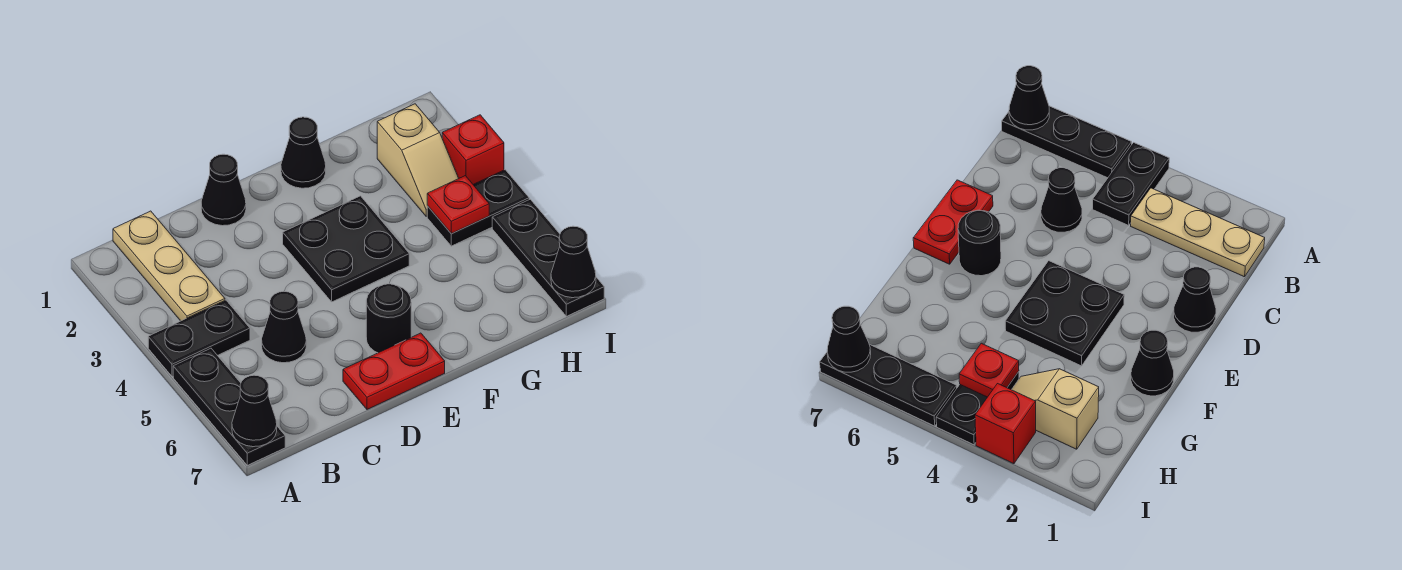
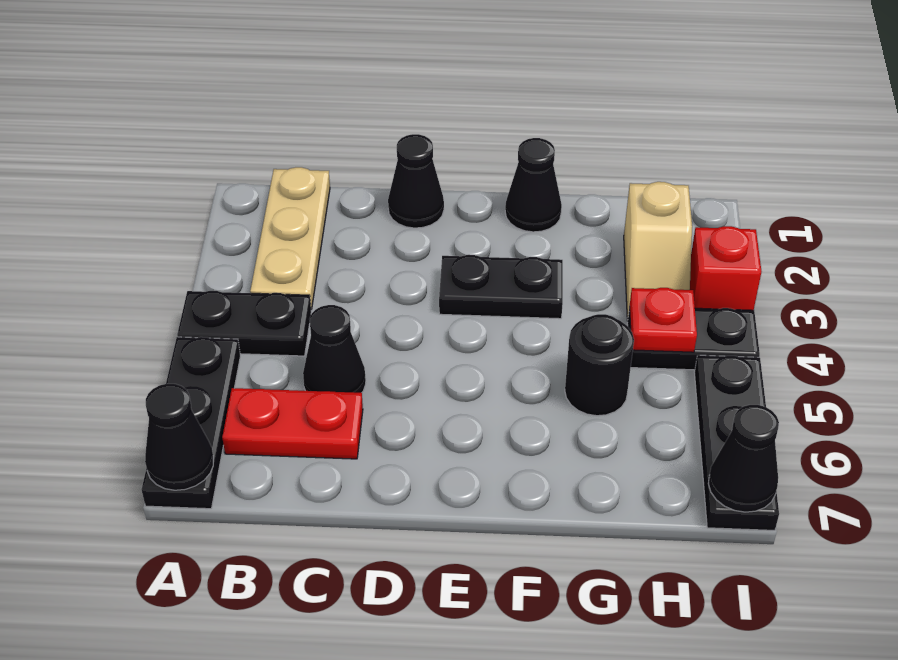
red 1x2 plate [343,333,445,409] -> red 1x2 plate moved to [222,388,363,459]
black 2x2 plate [283,196,409,302] -> black 1x2 plate [439,255,563,319]
black 1x1 round brick [366,284,411,353] -> black 1x1 round brick moved to [565,314,634,416]

